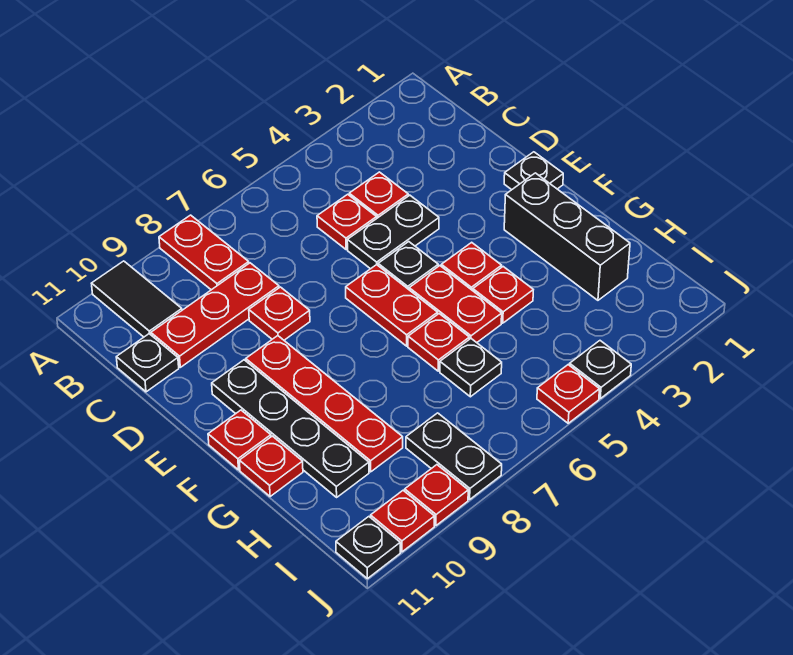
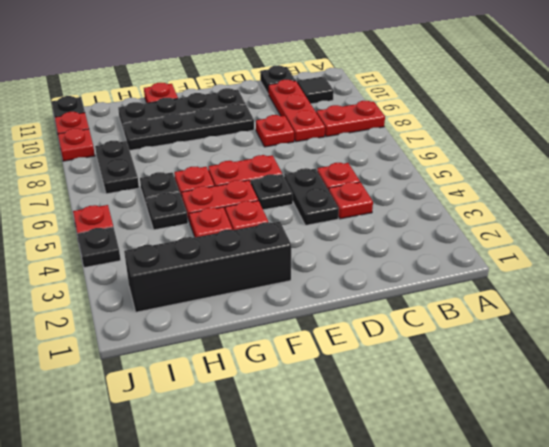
black 1x2 tile [91,261,182,337] -> black 1x1 tile [297,77,334,104]
black 1x1 plate [504,152,563,190] -> black 1x1 plate moved to [146,192,188,230]
red 1x4 plate [246,336,403,472] -> black 1x4 plate [123,104,254,150]
black 1x3 brick [504,173,630,300] -> black 1x4 brick [124,222,291,312]
red 1x1 plate [208,410,271,470] -> none
black 1x2 plate [406,413,502,499] -> black 1x2 plate turned to [95,141,139,194]

